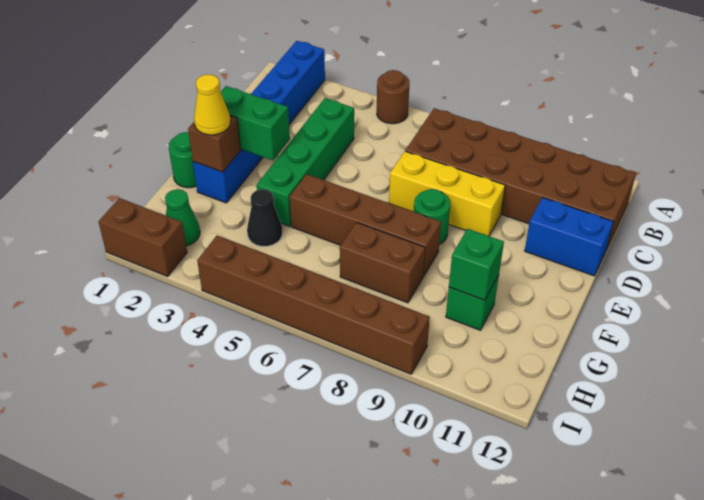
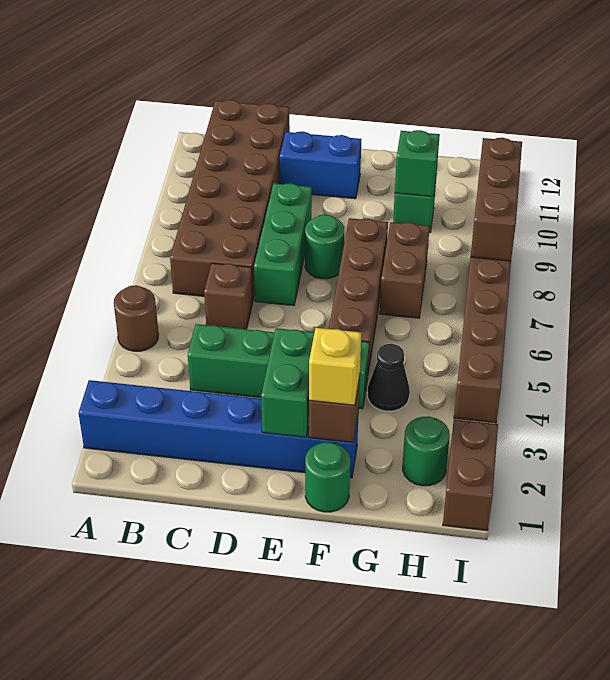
none -> brown 1x1 brick [204,263,253,329]
yellow 1x3 brick [389,151,505,236] -> green 1x3 brick [254,183,312,305]
blue 1x2 brick [525,198,613,276] -> blue 1x2 brick turned to [280,131,361,199]
yellow 1x1 cone [194,74,231,135] -> yellow 1x1 brick [309,328,361,405]
green 1x1 cone [165,189,200,246] -> green 1x1 round brick [403,417,450,486]
none -> brown 1x3 brick [471,138,522,261]

